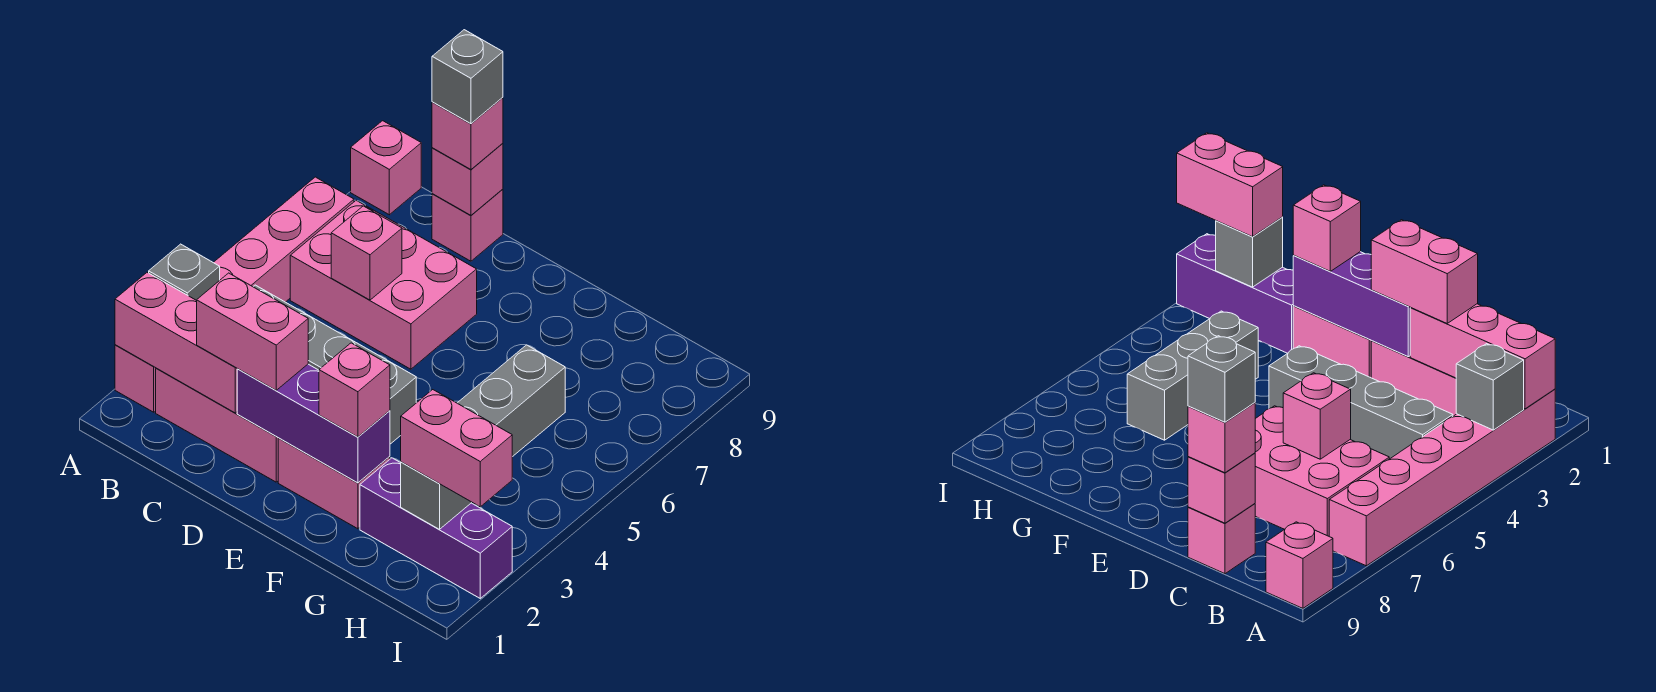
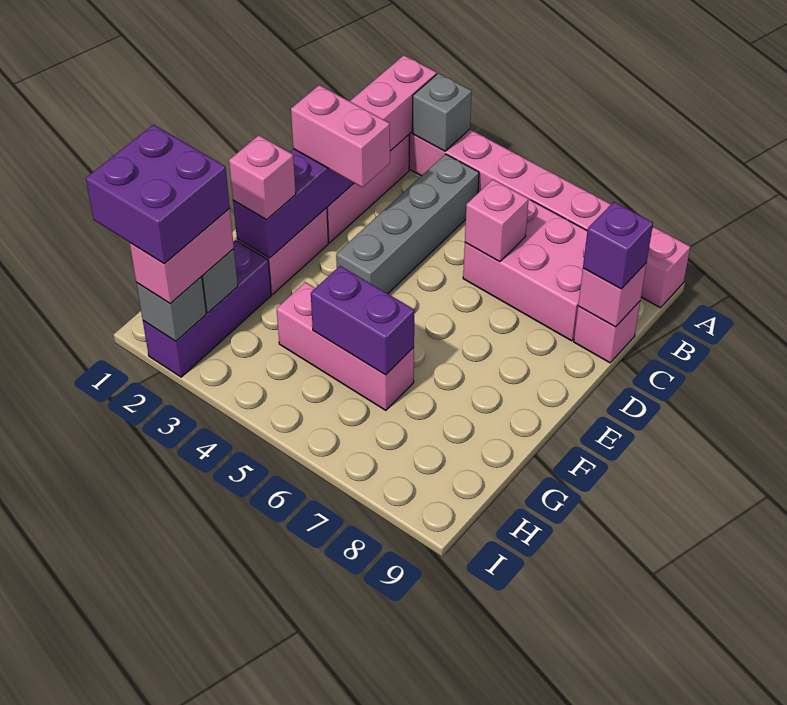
pink 2x3 brick [290,200,477,369] -> pink 2x3 brick turned to [463,199,587,341]
pink 1x2 brick [197,273,308,390] -> pink 1x2 brick turned to [291,85,390,187]
pink 1x1 brick [432,98,503,169] -> purple 1x1 brick [583,202,653,289]
grey 1x1 brick [432,30,503,124] -> grey 1x1 brick moved to [136,277,206,341]
grey 1x3 brick [458,345,565,457] -> pink 1x3 brick [277,282,414,410]
none -> purple 1x2 brick [311,266,415,375]
none -> purple 2x2 brick [86,125,230,263]

